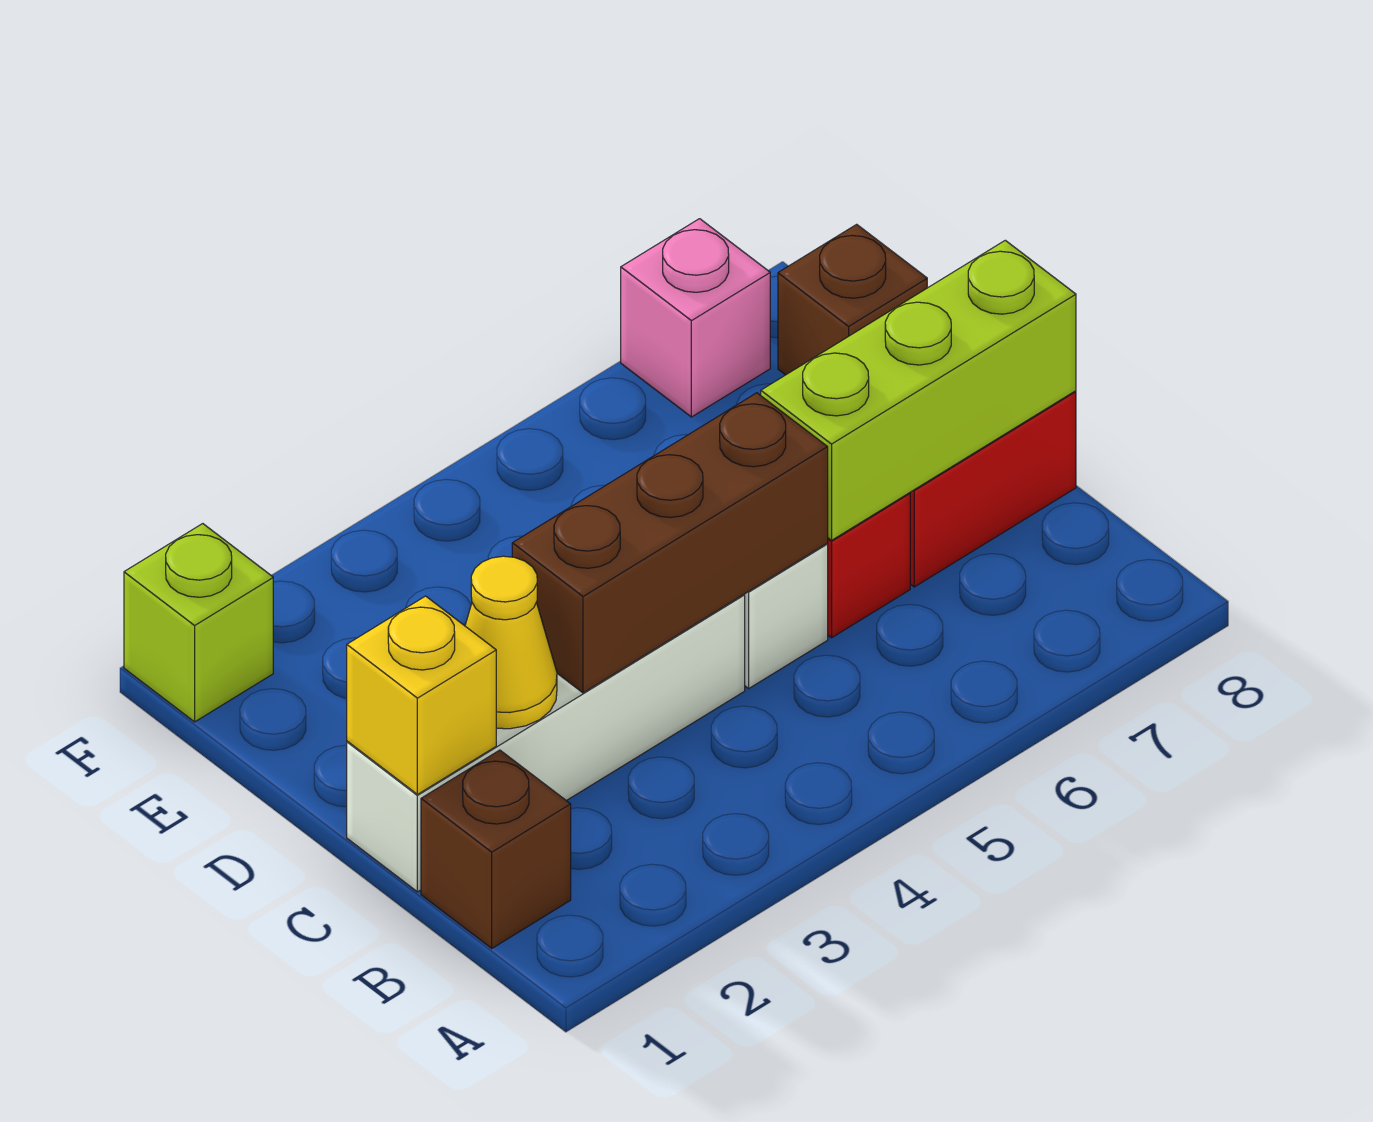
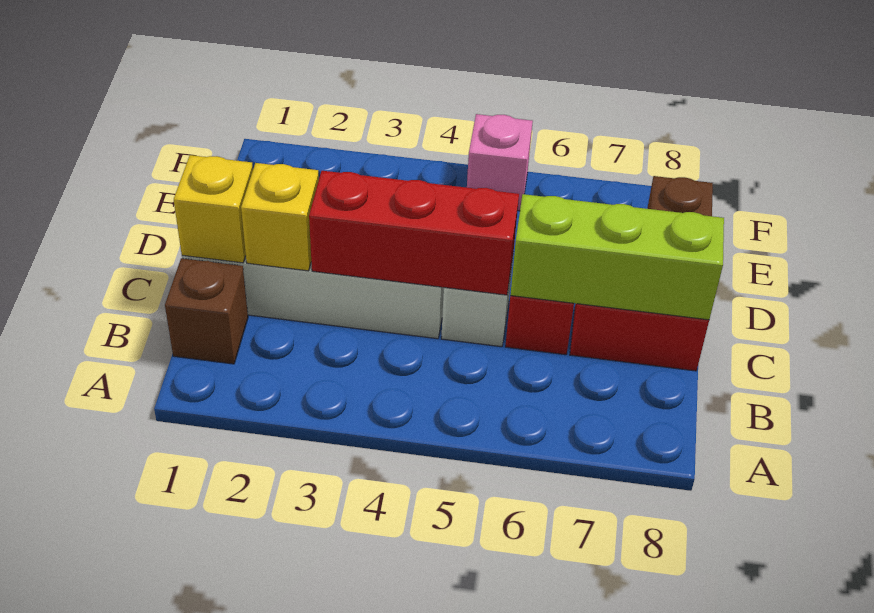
yellow 1x1 cone [465,556,557,729] -> yellow 1x1 brick [241,163,319,271]
brown 1x3 brick [512,393,828,693] -> red 1x3 brick [309,171,519,295]
lime 1x1 brick [124,524,273,722] -> none
pink 1x1 brick [621,219,770,417] -> pink 1x1 brick moved to [467,114,533,211]

